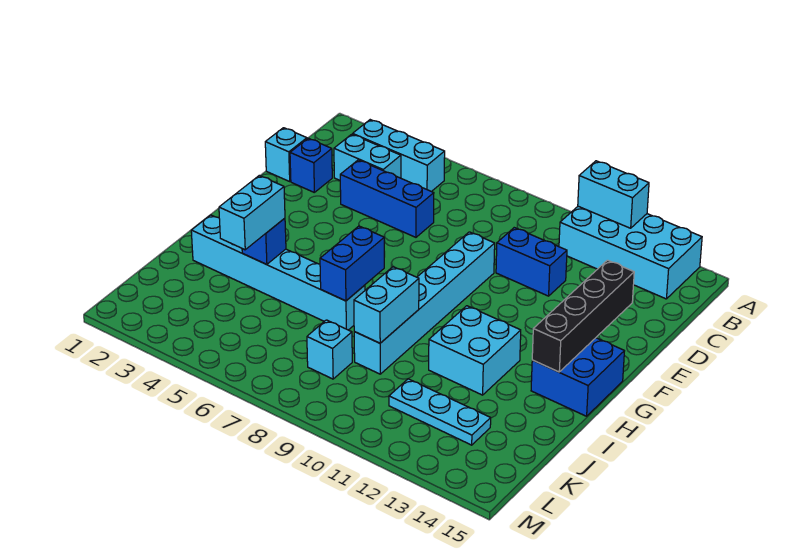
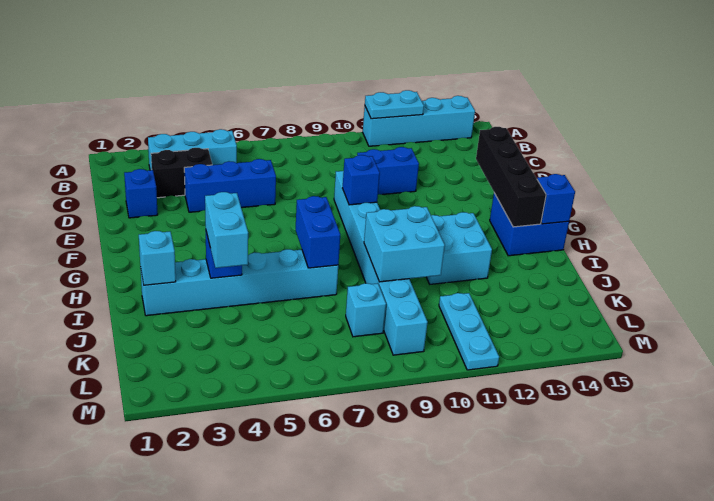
cyan 2x4 brick [559,206,702,299] -> cyan 1x4 brick [363,96,475,146]
cyan 1x2 brick [578,161,649,228] -> cyan 1x2 plate [365,90,424,119]
cyan 1x2 brick [334,134,401,180] -> black 1x2 brick [151,148,212,198]
cyan 1x1 brick [265,128,307,181] -> cyan 1x1 brick moved to [139,231,176,285]
cyan 1x6 brick [354,232,495,374] -> cyan 1x8 brick [334,171,428,355]
none -> blue 1x1 brick [342,155,380,205]
none -> blue 1x1 brick [537,174,575,224]
cyan 1x2 brick [354,267,419,343] -> cyan 2x2 brick [364,206,445,282]
cyan 1x3 plate [389,379,491,445] -> cyan 1x3 plate turned to [439,293,499,370]

